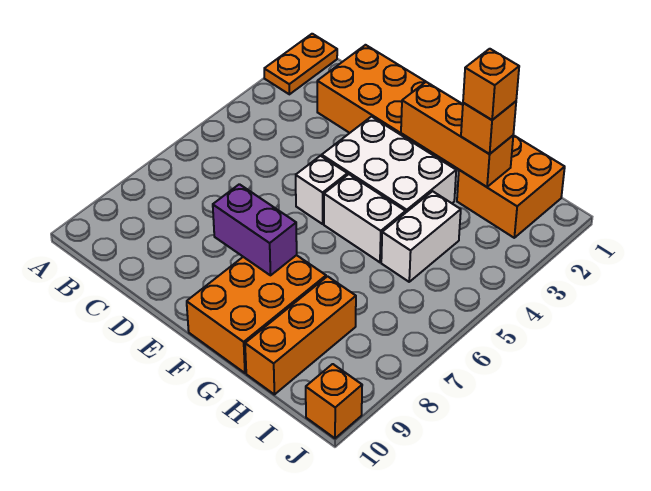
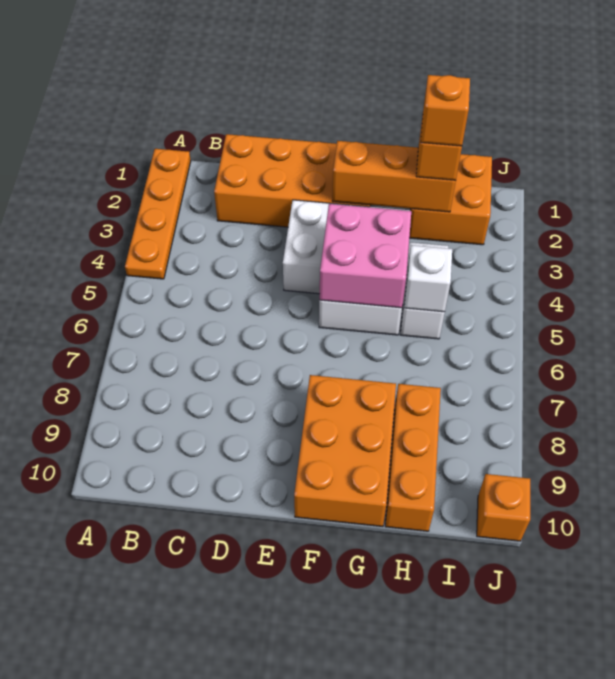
orange 1x2 plate [264,34,337,94] -> orange 1x4 plate [125,149,191,279]
white 1x1 brick [296,156,347,224] -> white 1x1 brick moved to [404,245,452,312]
purple 1x2 brick [213,184,297,275] -> none
none -> pink 2x2 brick [320,204,411,308]

